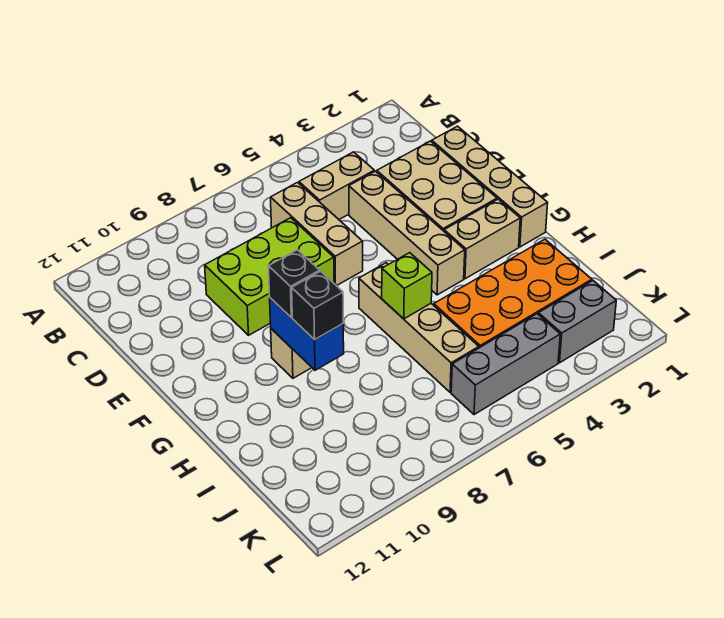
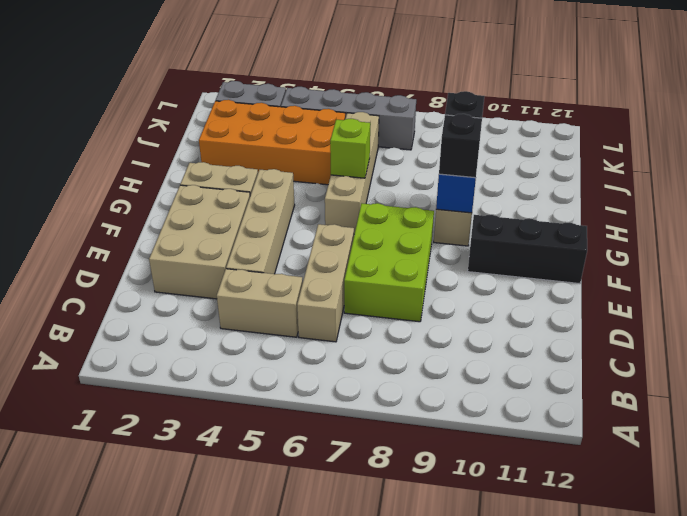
tan 1x4 brick [432,126,548,247] -> none
lime 2x3 brick [205,218,334,335] -> lime 2x3 brick turned to [344,203,434,322]
none -> black 1x3 brick [468,215,587,284]
grey 1x3 brick [451,314,560,415] -> grey 1x4 brick [281,87,416,150]

